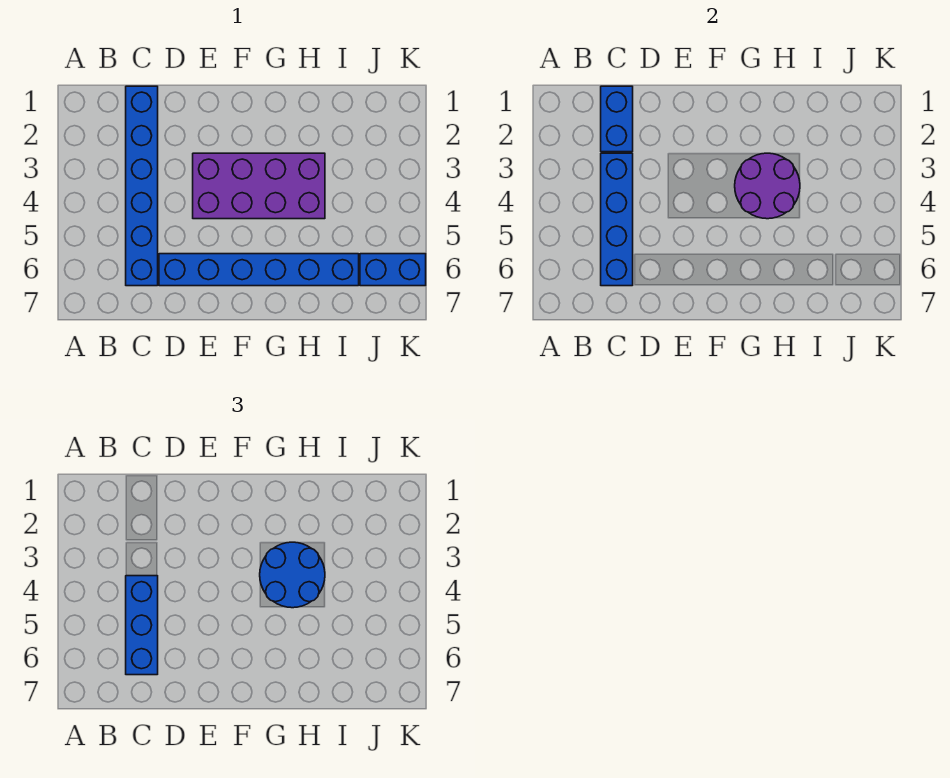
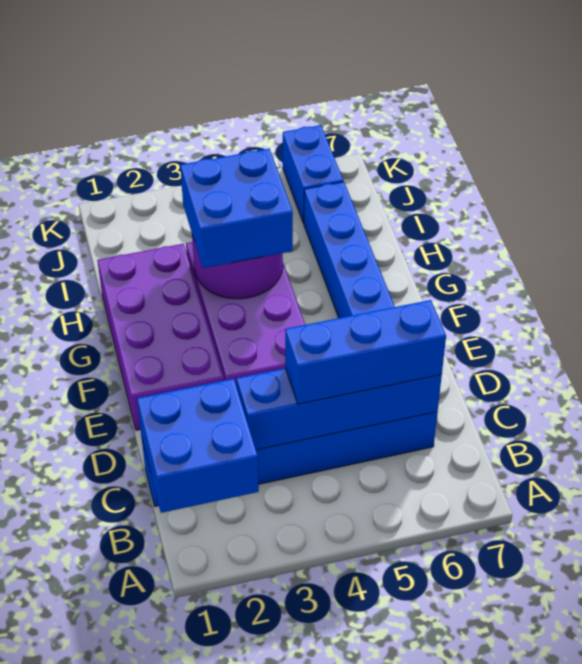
blue 1x2 brick [601,86,633,152] -> blue 2x2 brick [137,379,259,513]
none -> purple 2x4 brick [97,244,224,430]
blue 2x2 round brick [260,542,325,608] -> blue 2x2 brick [180,149,293,268]

